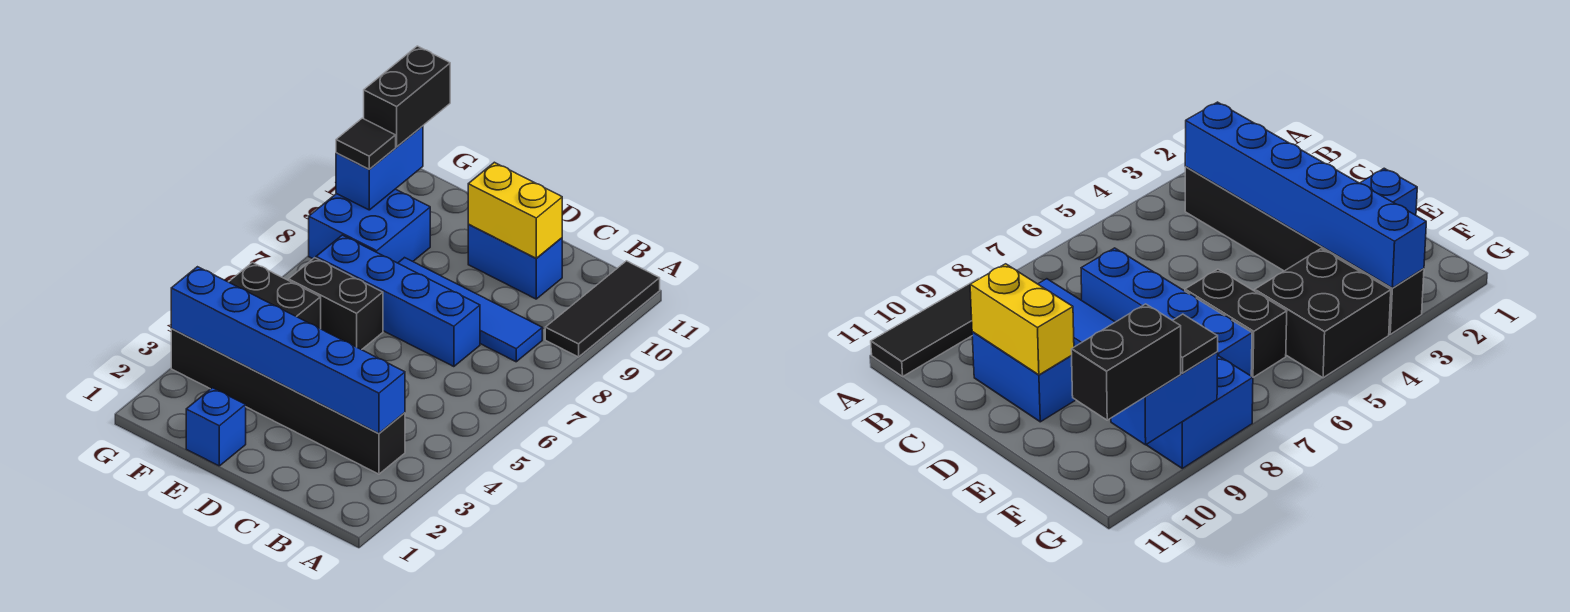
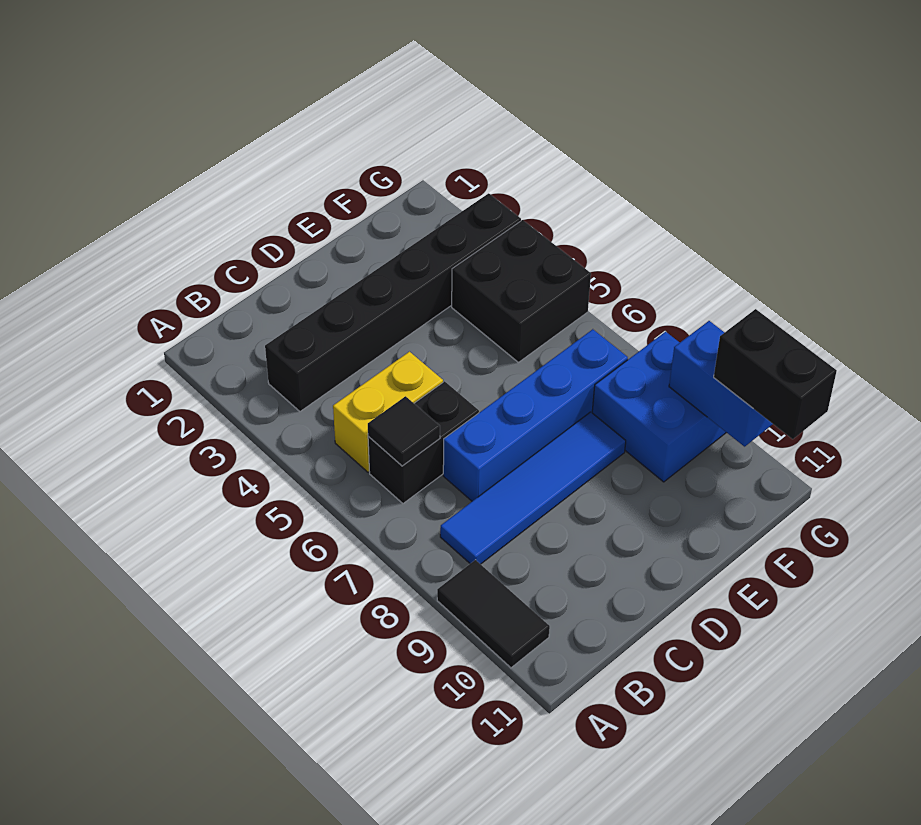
black 1x3 tile [545,261,660,357] -> black 1x2 tile [437,560,550,668]
blue 1x6 brick [171,267,405,434] -> none
blue 1x2 brick [468,225,562,299] -> none
yellow 1x2 brick [468,162,562,258] -> yellow 1x2 brick moved to [333,352,443,472]
blue 1x1 brick [186,388,246,466] -> none
black 1x2 brick [289,258,383,350] -> black 1x2 brick moved to [368,381,479,503]
black 1x1 tile [336,118,396,169] -> black 1x1 tile moved to [368,396,440,466]

